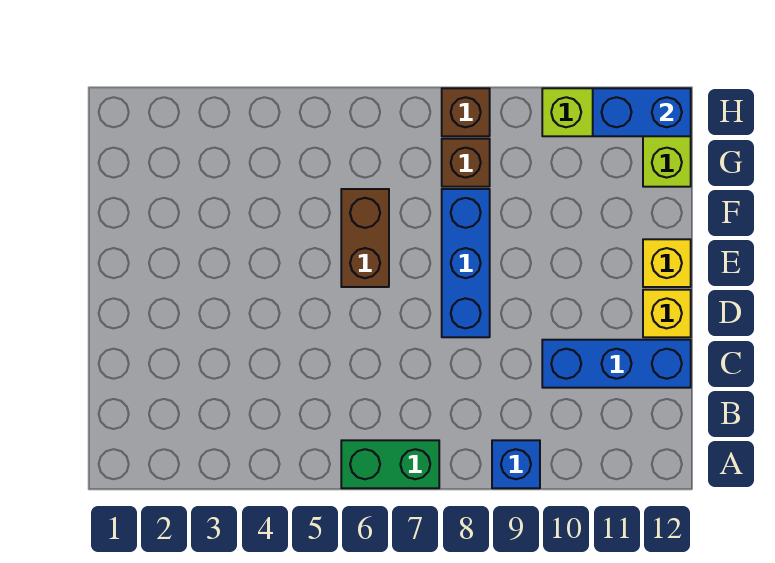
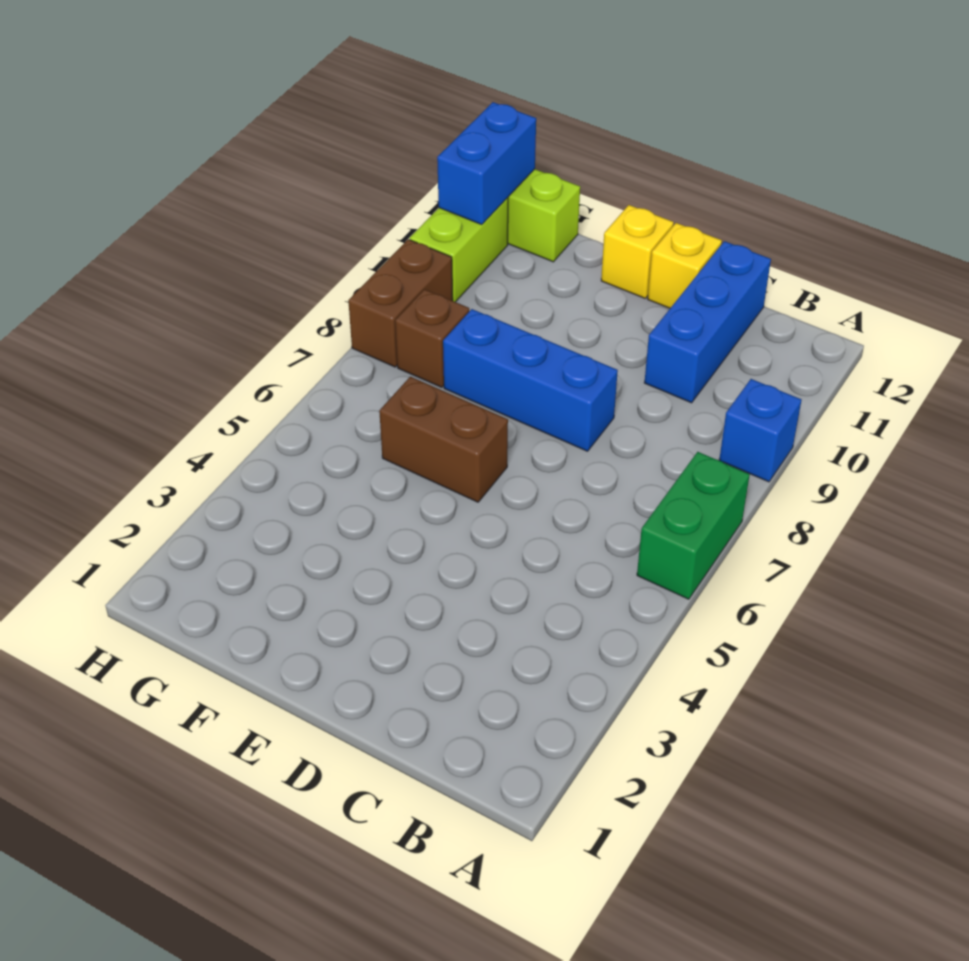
brown 1x1 brick [442,88,490,136] -> brown 1x2 brick [348,239,453,367]

